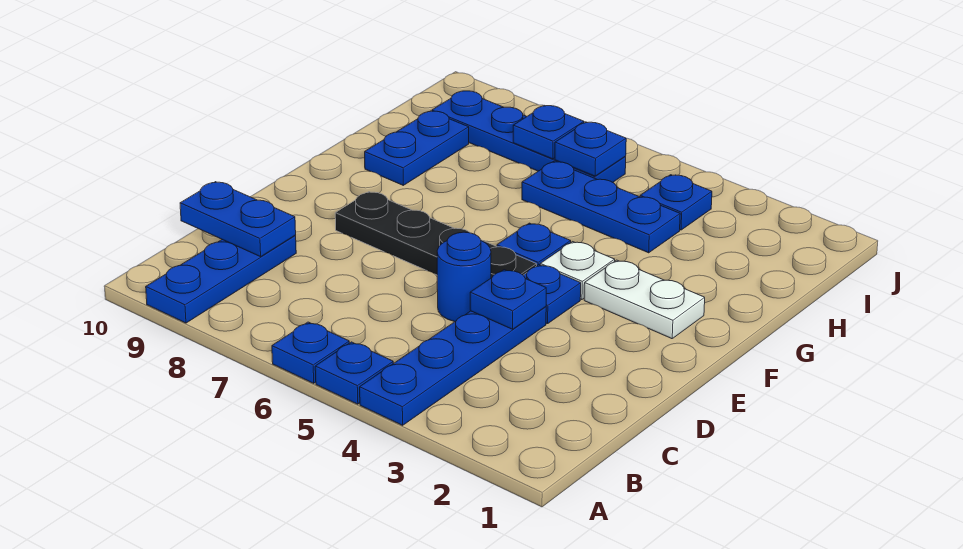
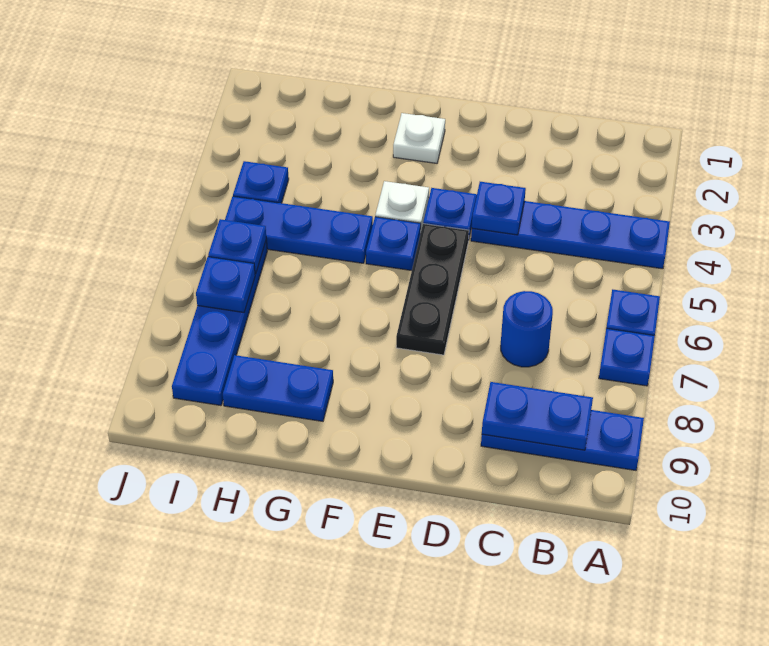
blue 1x1 plate [315,342,393,404] -> blue 1x1 plate moved to [599,328,655,386]
blue 1x2 plate [180,182,296,257] -> blue 1x2 plate turned to [482,382,593,450]
blue 1x1 round brick [437,232,491,322] -> blue 1x1 round brick moved to [501,291,553,367]
black 1x4 plate [335,192,537,278] -> black 1x3 plate [396,224,469,355]
white 1x2 plate [584,260,705,339] -> white 1x1 plate [393,113,445,163]
blue 1x3 plate [522,162,680,253] -> blue 1x3 plate turned to [225,196,373,263]

